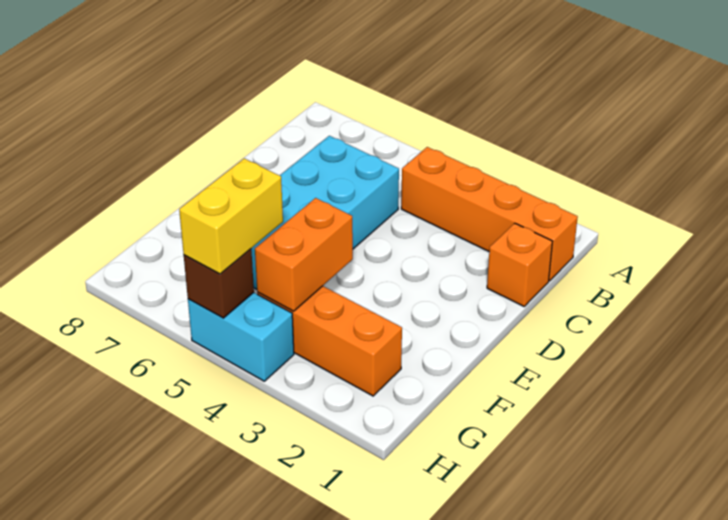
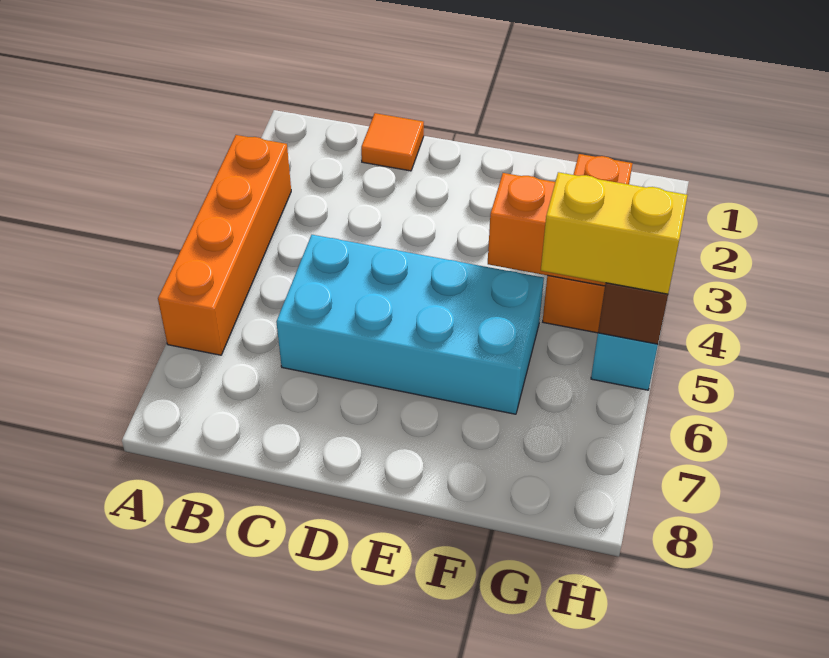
orange 1x4 brick [401,147,578,281] -> orange 1x4 brick moved to [158,135,291,355]
orange 1x1 brick [487,223,553,306] -> orange 1x1 tile [361,113,424,171]

